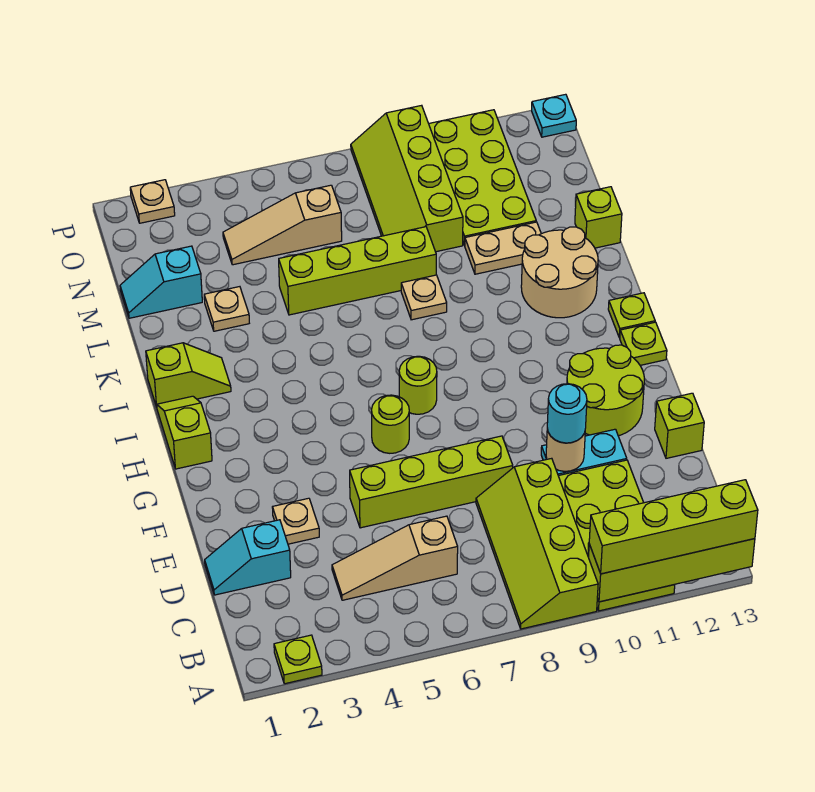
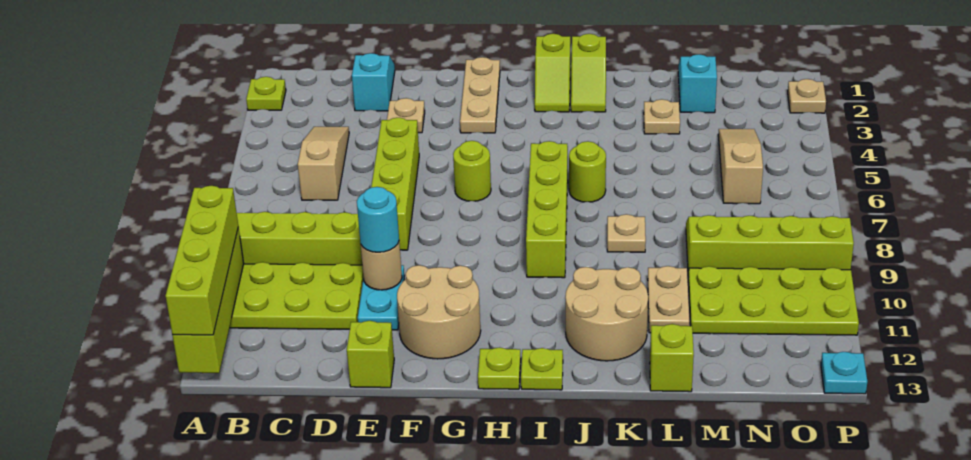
lime 2x2 round brick [567,345,644,436] -> tan 2x2 round brick [397,265,481,359]
none -> tan 1x3 plate [460,57,500,133]
lime 1x2 slope [157,396,212,469] -> lime 1x2 slope turned to [535,34,570,112]
lime 1x1 round brick [399,356,437,414] -> lime 1x1 round brick moved to [569,141,606,202]
lime 1x4 brick [279,227,436,315] -> lime 1x4 brick moved to [526,141,568,278]

